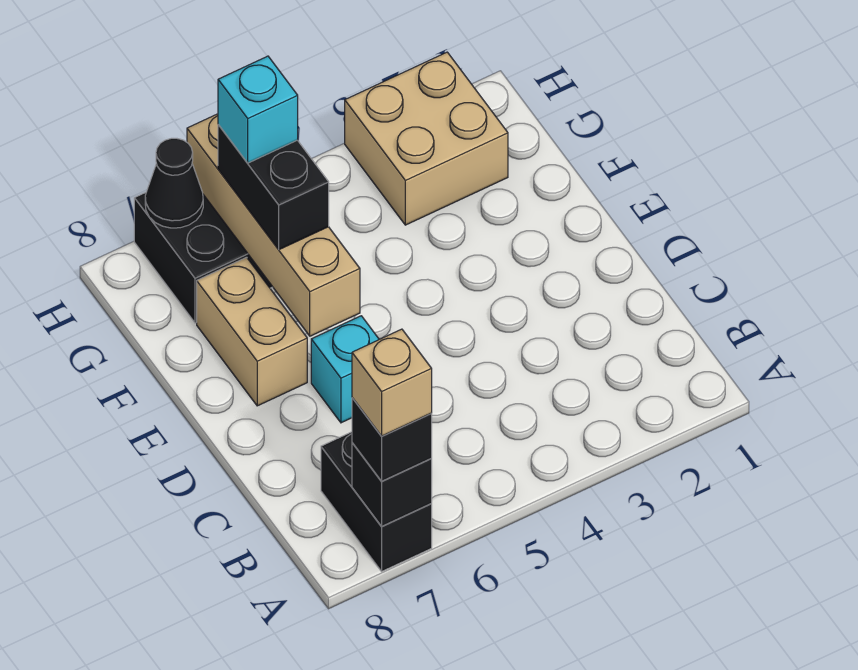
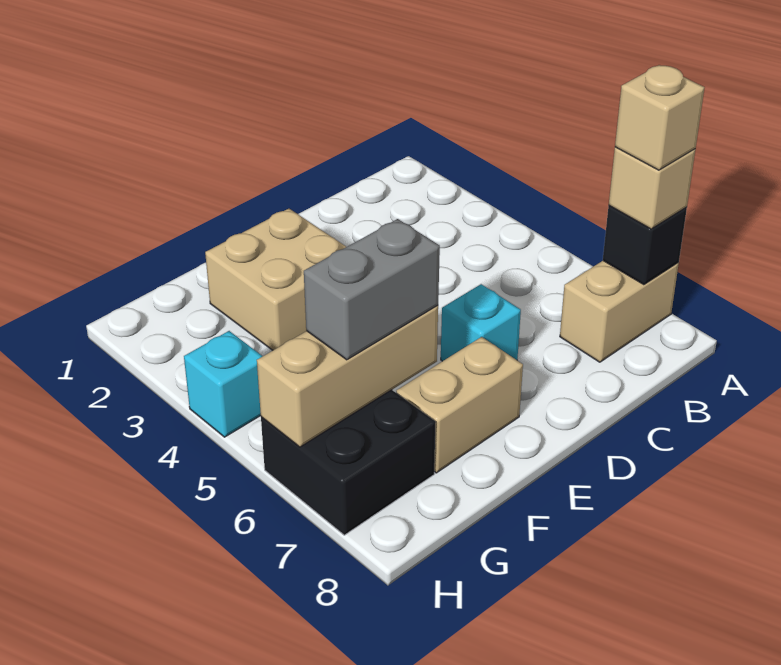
black 1x2 brick [321,432,432,571] -> tan 1x2 brick [560,261,679,362]
black 1x1 brick [352,398,432,481] -> tan 1x1 brick [609,147,695,229]
tan 1x4 brick [187,114,360,336] -> tan 1x3 brick [257,305,438,447]
black 1x2 brick [218,125,329,250] -> grey 1x2 brick [304,219,440,360]
tan 2x2 brick [345,52,508,225] -> tan 2x2 brick moved to [205,209,346,350]
cyan 1x1 brick [218,56,298,163] -> cyan 1x1 brick moved to [184,331,263,437]
black 1x1 cone [145,138,203,228] -> none

